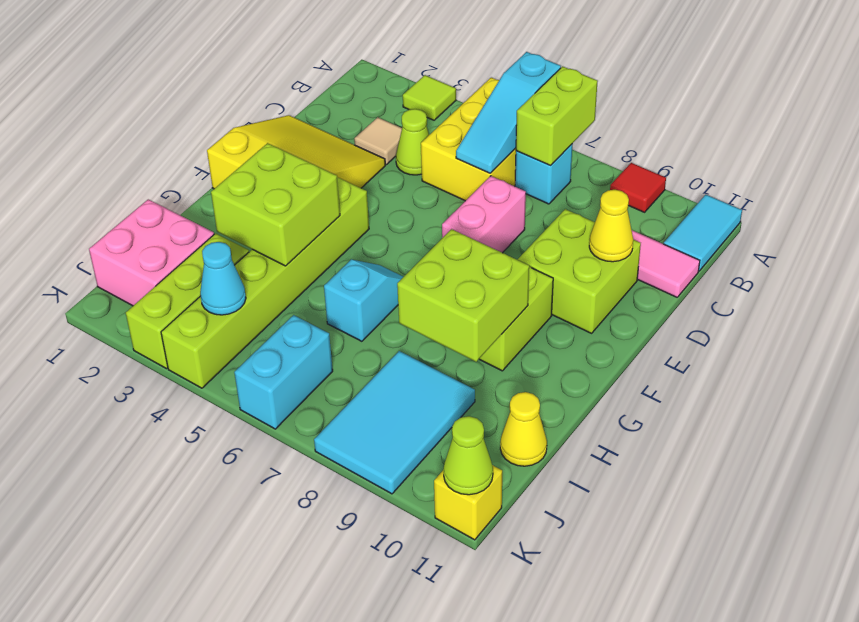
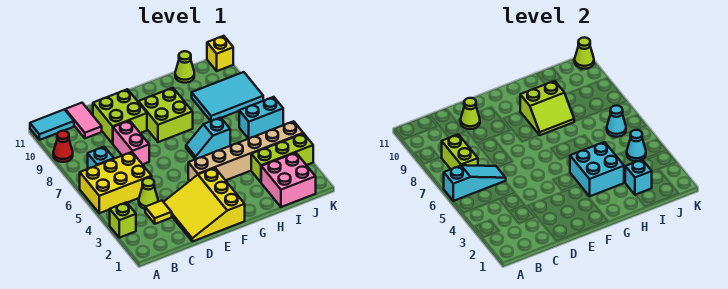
lime 1x1 tile [403,75,456,120] -> lime 1x1 brick [110,202,136,238]
lime 1x2 brick [516,66,598,166] -> lime 1x2 brick turned to [442,134,478,169]
red 1x1 tile [610,163,666,212] -> red 1x1 cone [53,131,73,162]
tan 1x1 tile [354,117,402,165] -> yellow 1x1 tile [145,200,172,224]
pink 1x2 brick [442,176,526,253] -> pink 1x2 brick turned to [113,121,149,164]
yellow 1x1 cone [589,190,633,262] -> lime 1x1 cone [461,98,480,129]
lime 1x6 brick [161,177,369,388] -> tan 1x6 brick [188,121,303,181]
lime 2x2 brick [211,143,340,266] -> cyan 2x2 brick [570,142,624,196]
lime 2x2 brick [397,229,529,362] -> lime 2x2 slope [520,81,574,135]
none -> cyan 1x1 brick [625,160,652,195]
yellow 1x1 cone [500,392,547,466] -> lime 1x1 cone [175,51,194,83]
none -> cyan 1x1 cone [607,105,626,137]

